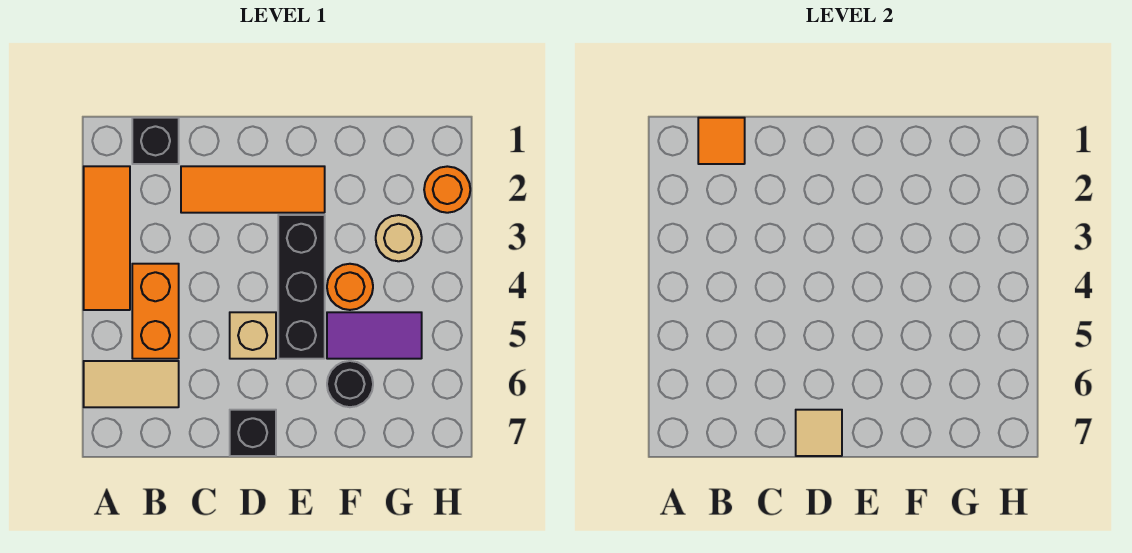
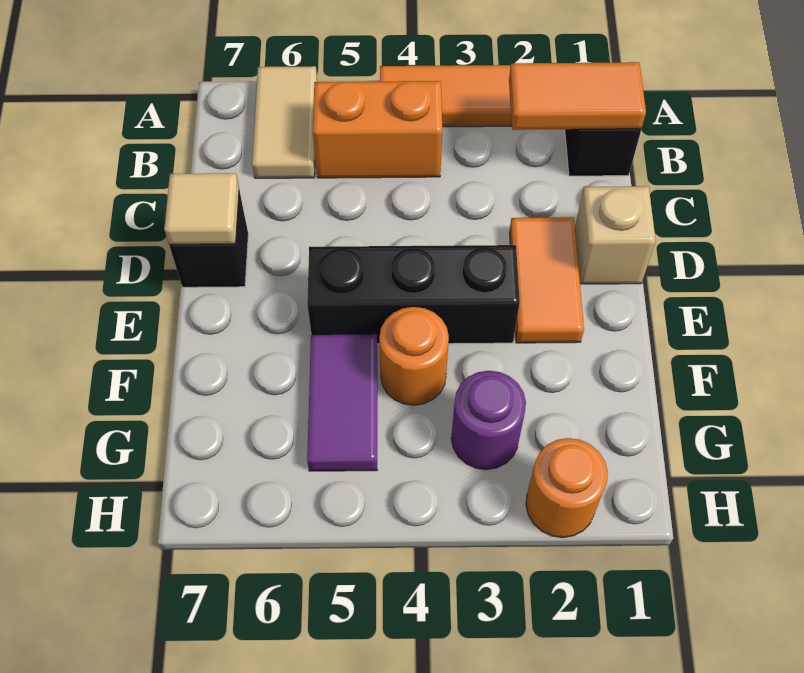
orange 1x1 tile [698,118,745,164] -> orange 1x2 tile [509,62,646,130]
orange 1x3 tile [181,166,325,213] -> orange 1x2 tile [509,217,584,343]
tan 1x1 brick [230,312,276,359] -> tan 1x1 brick moved to [575,186,656,284]
black 1x1 round brick [327,361,373,407] -> none
tan 1x1 round brick [376,215,422,261] -> purple 1x1 round brick [451,371,526,470]

